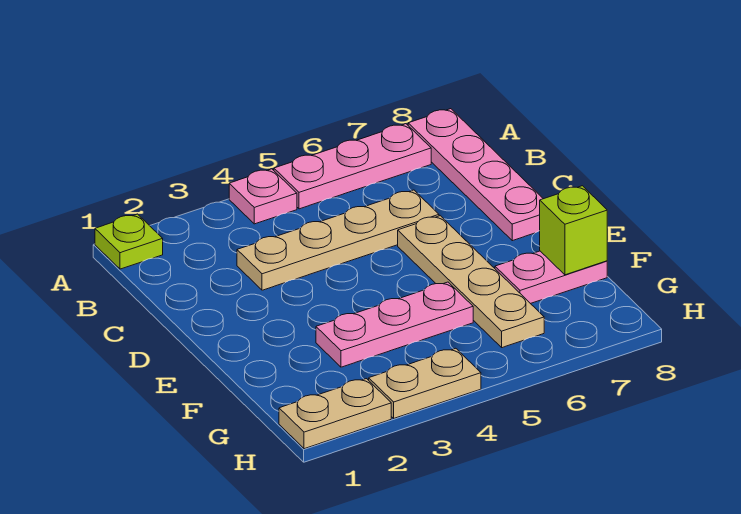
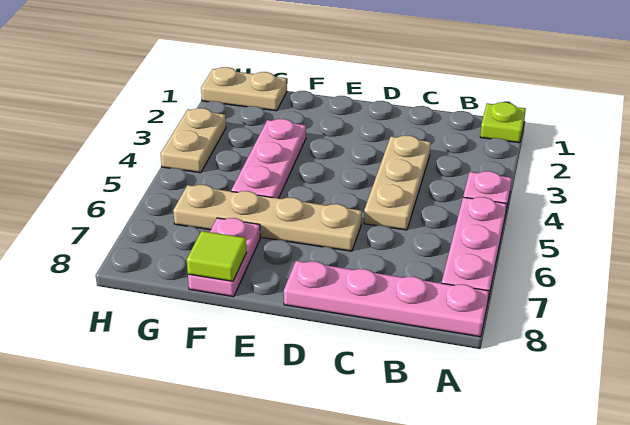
tan 1x4 plate [237,190,439,290] -> tan 1x3 plate [364,136,431,230]
lime 1x1 brick [540,186,607,275] -> lime 1x1 tile [187,231,247,281]
tan 1x2 plate [279,379,391,449] -> tan 1x2 plate turned to [201,67,287,111]

